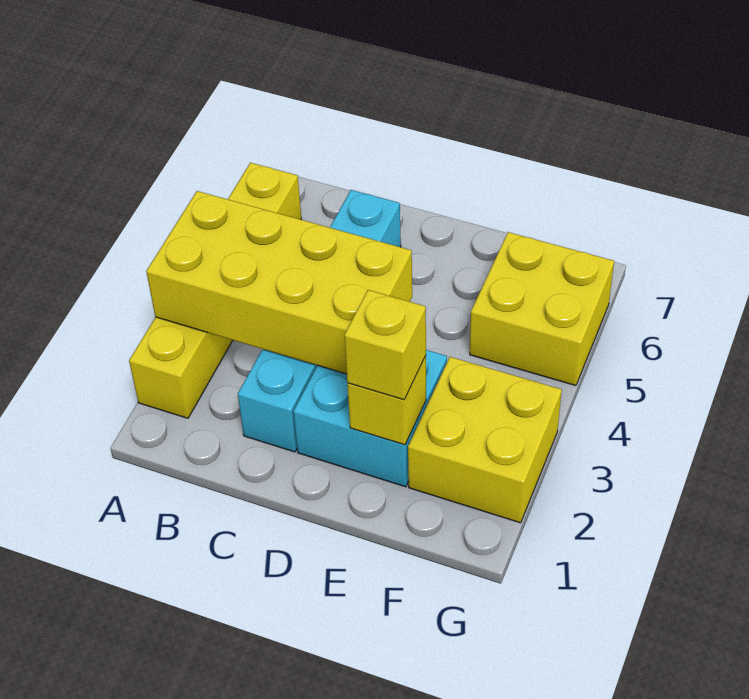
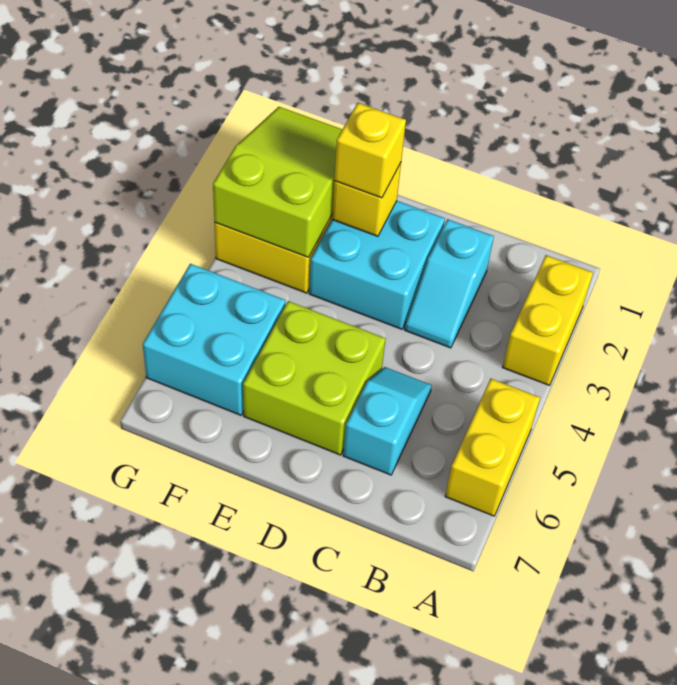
yellow 2x4 brick [146,191,412,374] -> none
none -> lime 2x2 brick [243,301,385,455]
none -> lime 2x3 slope [213,107,342,257]
yellow 2x2 brick [470,232,614,386] -> cyan 2x2 brick [143,264,285,415]

